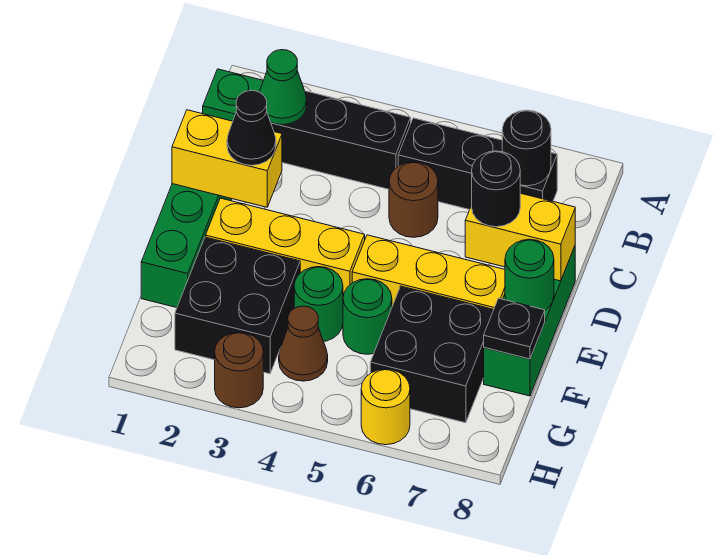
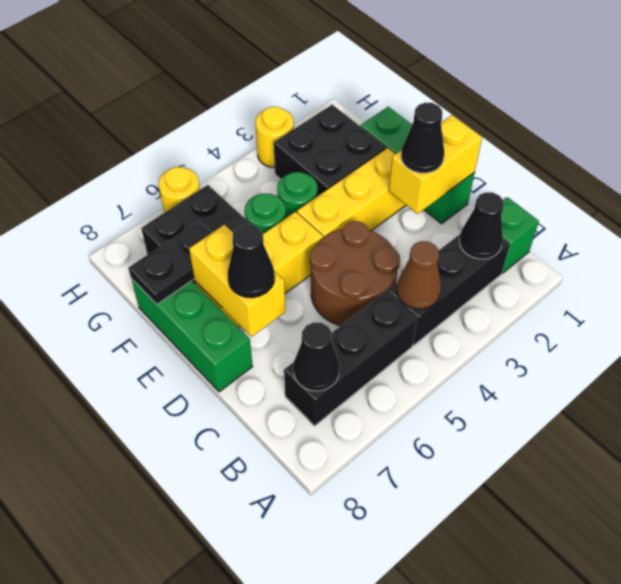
green 1x1 cone [260,50,307,125] -> black 1x1 cone [459,192,504,259]
black 1x1 round brick [502,110,551,186] -> black 1x1 cone [293,322,340,391]
brown 1x1 round brick [389,162,438,237] -> brown 2x2 round brick [310,221,400,326]
yellow 1x2 brick [465,193,575,281] -> yellow 1x2 brick turned to [189,225,285,337]
black 1x1 round brick [472,151,520,227] -> black 1x1 cone [228,225,275,298]
green 1x1 round brick [505,239,554,310] -> none
black 1x1 plate [484,298,545,359] -> black 1x2 plate [128,221,212,304]
brown 1x1 cone [279,306,328,381] -> brown 1x1 cone moved to [397,241,441,309]
brown 1x1 round brick [215,332,263,408] -> yellow 1x1 round brick [255,107,294,168]

